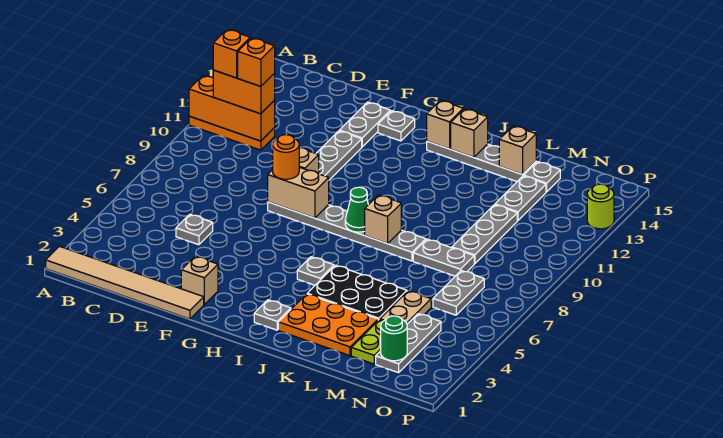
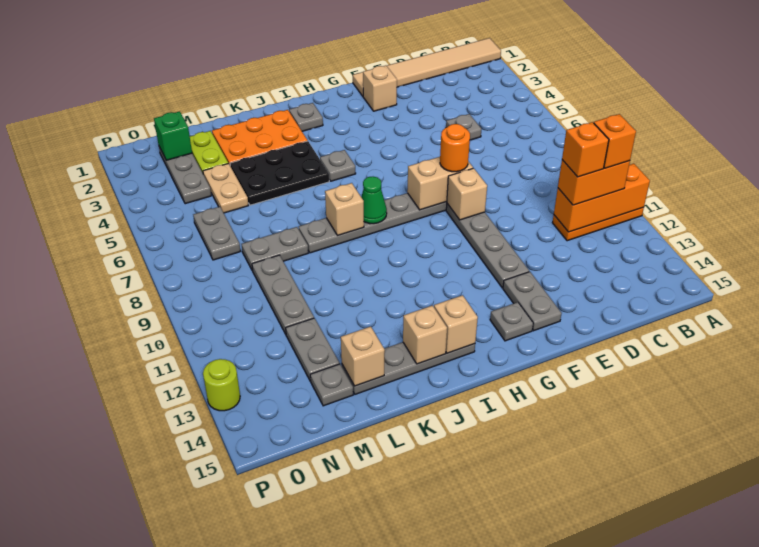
green 1x1 round brick [381,316,407,361] -> green 1x1 brick [154,111,192,160]

